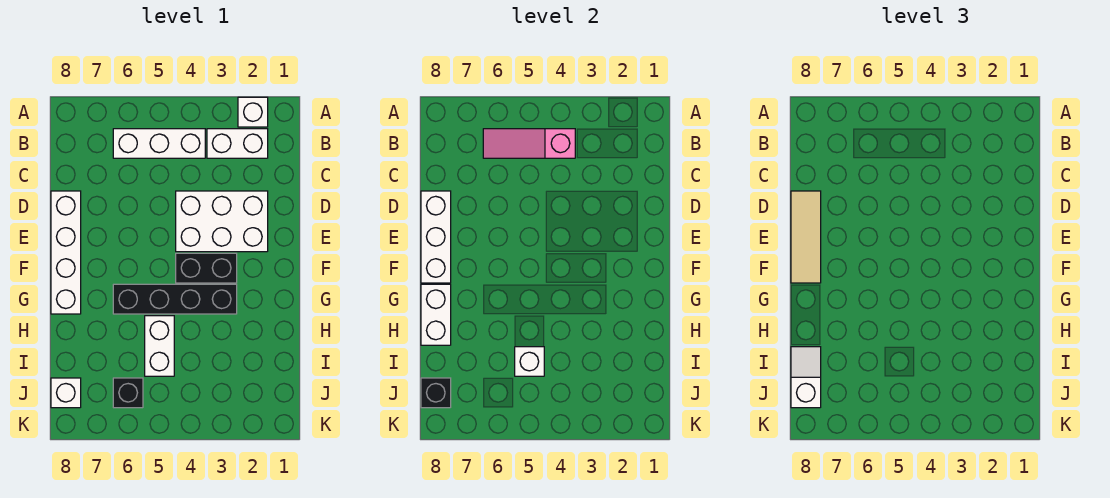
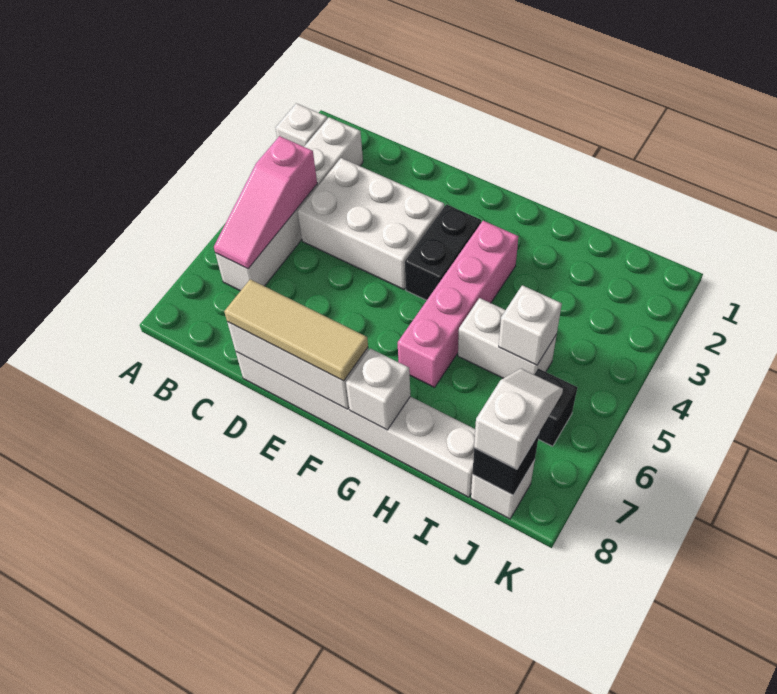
white 2x3 brick [176,191,268,252] -> white 2x3 brick turned to [298,158,444,289]
white 1x4 brick [51,191,81,314] -> white 1x6 brick [236,352,475,497]
black 1x4 brick [113,284,237,314] -> pink 1x4 brick [398,221,519,387]
white 1x2 brick [421,284,451,345] -> white 1x1 brick [346,348,410,430]
white 1x2 slope [791,347,821,408] -> white 1x2 slope turned to [474,369,563,469]

